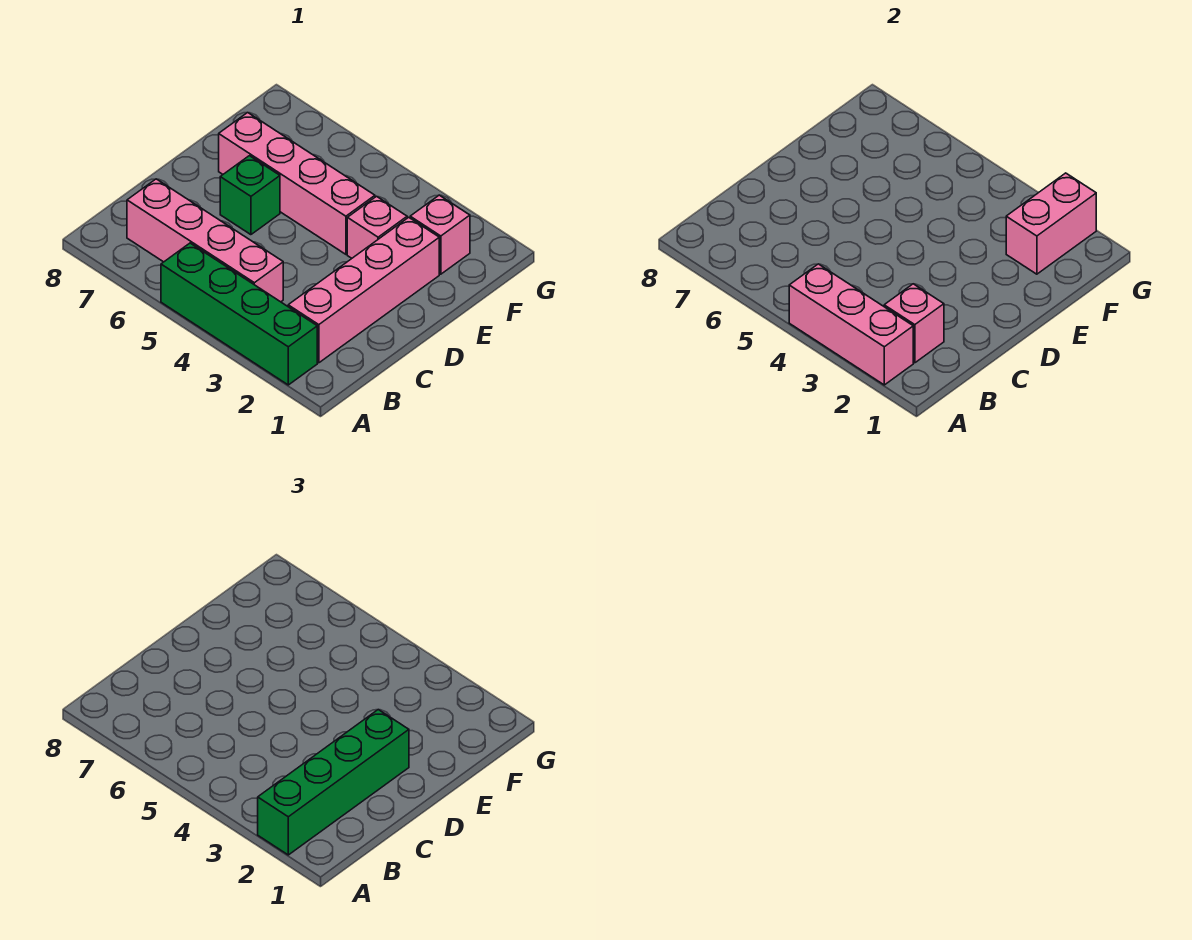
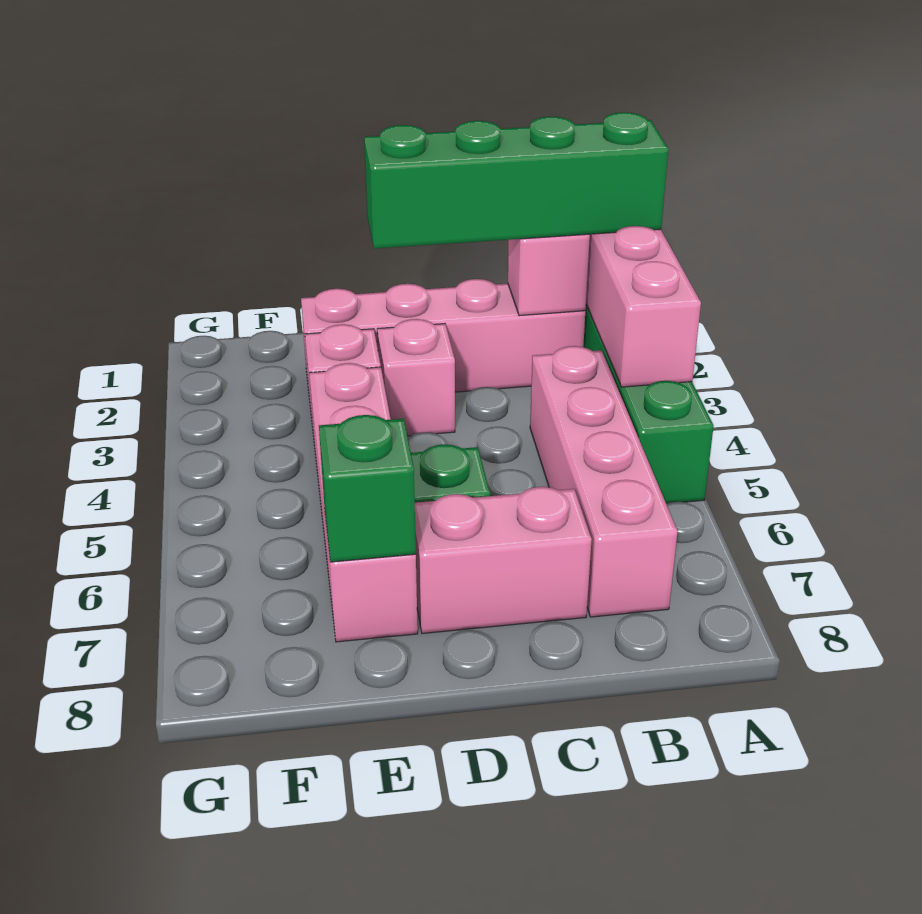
none -> green 1x1 brick [319,415,416,562]
pink 1x1 brick [410,195,470,274] -> pink 1x1 brick moved to [377,319,455,436]
pink 1x2 brick [1006,173,1096,274] -> pink 1x2 brick moved to [415,487,592,634]

